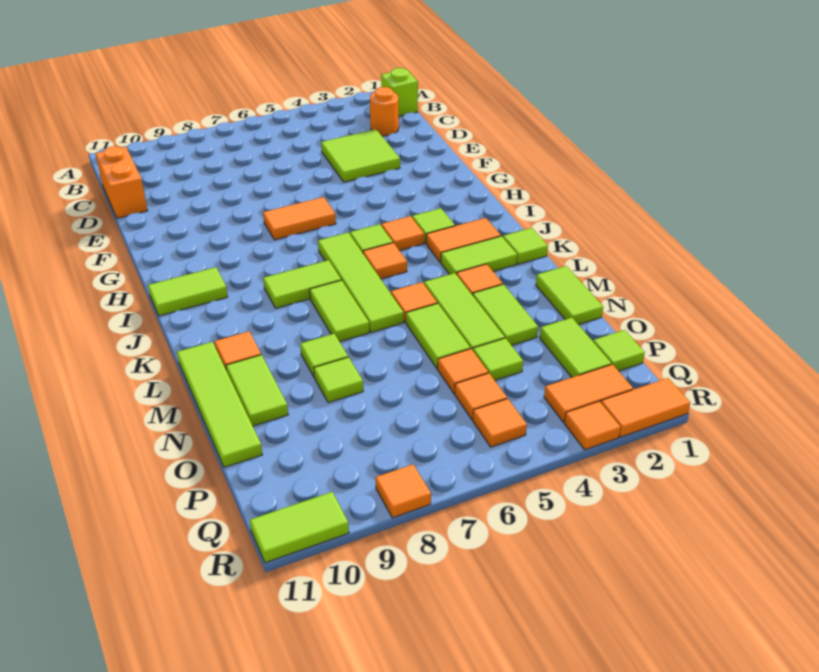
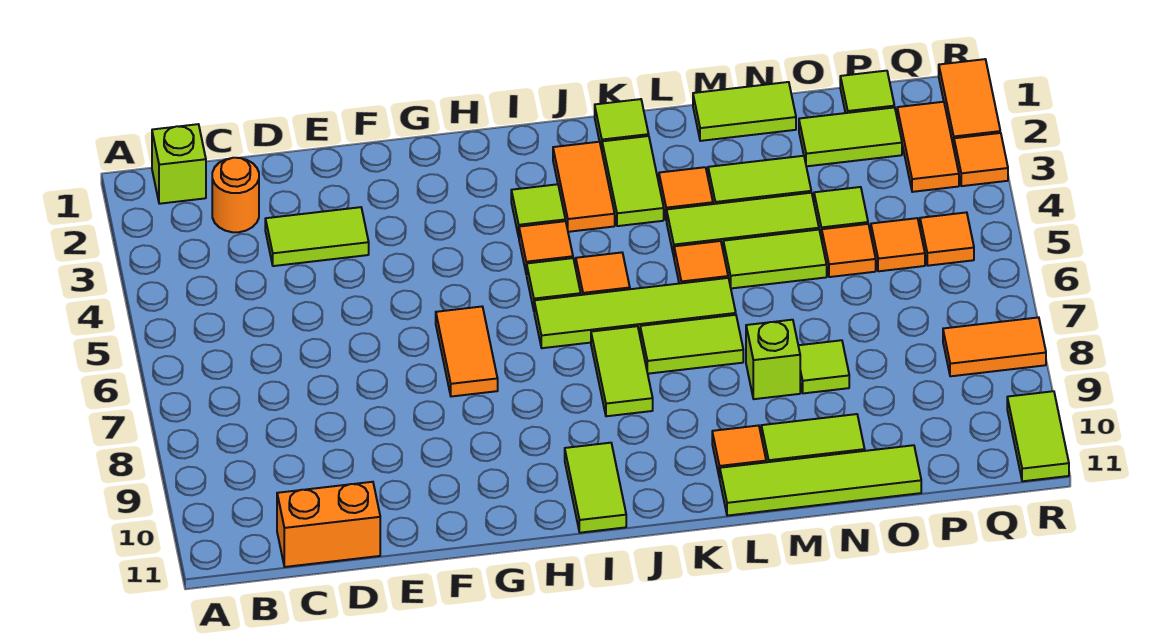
lime 2x2 tile [321,129,400,182] -> lime 1x2 tile [265,207,369,266]
lime 1x1 tile [300,334,348,377] -> lime 1x1 brick [746,320,800,399]
orange 1x1 tile [375,464,431,518] -> orange 1x2 tile [943,317,1046,376]

